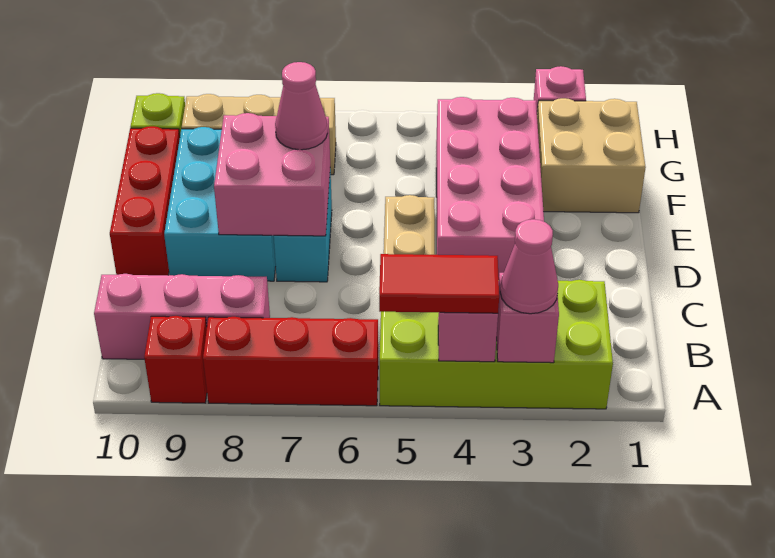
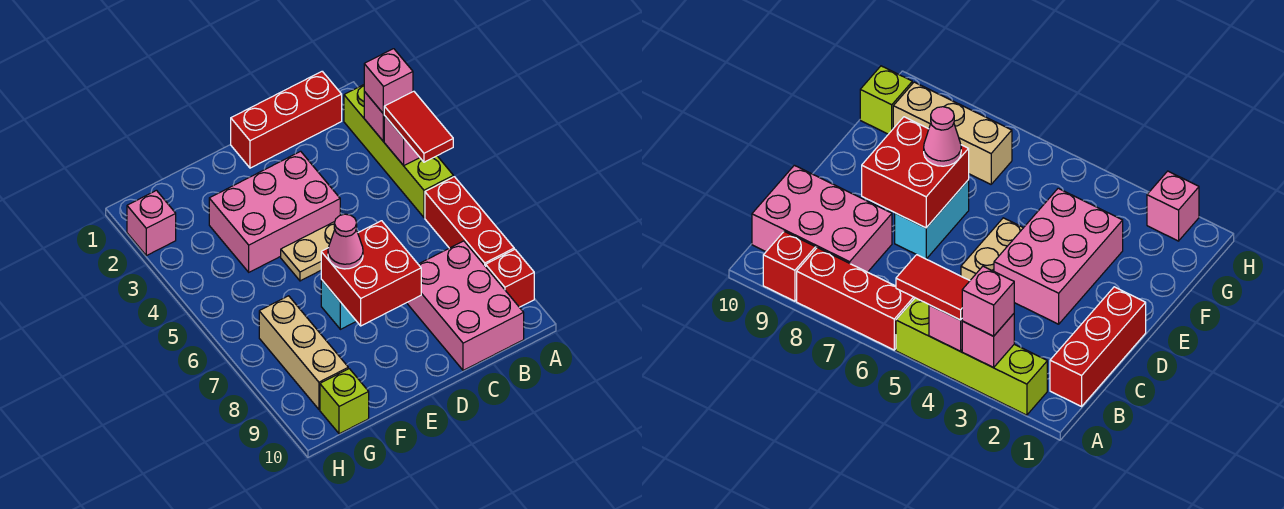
lime 2x4 brick [380,280,613,409] -> lime 1x4 brick [344,85,453,218]
pink 1x1 cone [500,219,558,314] -> pink 1x1 brick [364,49,413,114]
pink 1x3 brick [94,274,270,359] -> pink 2x3 brick [407,241,524,370]
pink 2x4 brick [436,97,544,277] -> pink 2x3 brick [209,151,340,272]
pink 2x2 brick [214,113,330,236] -> red 2x2 brick [321,221,421,326]
cyan 2x3 brick [164,127,276,281] -> none
red 1x3 brick [110,126,180,275] -> red 1x3 brick moved to [231,71,342,168]
tan 2x2 brick [537,98,646,213] -> none

